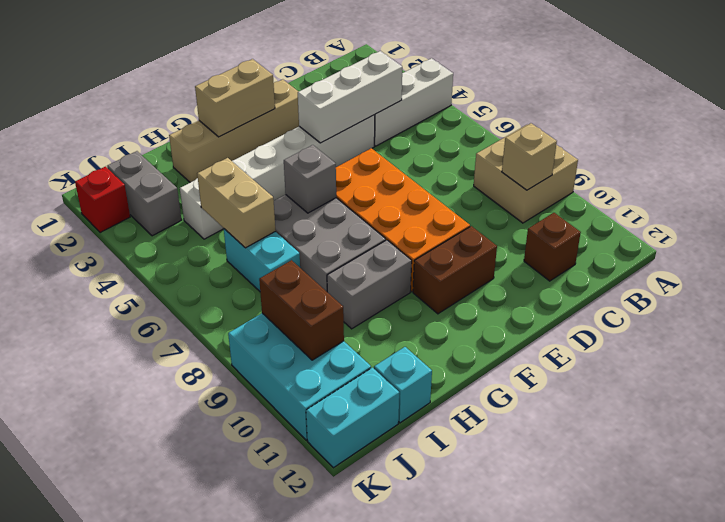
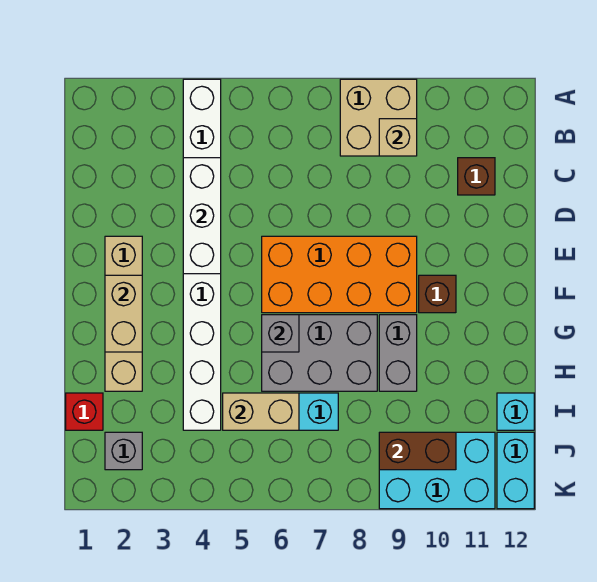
brown 1x2 brick [413,226,497,314] -> brown 1x1 brick [419,275,456,313]
grey 1x2 brick [107,151,181,236] -> grey 1x1 brick [105,432,142,470]
red 1x1 brick [75,167,130,233] -> red 1x1 brick moved to [66,393,103,430]

